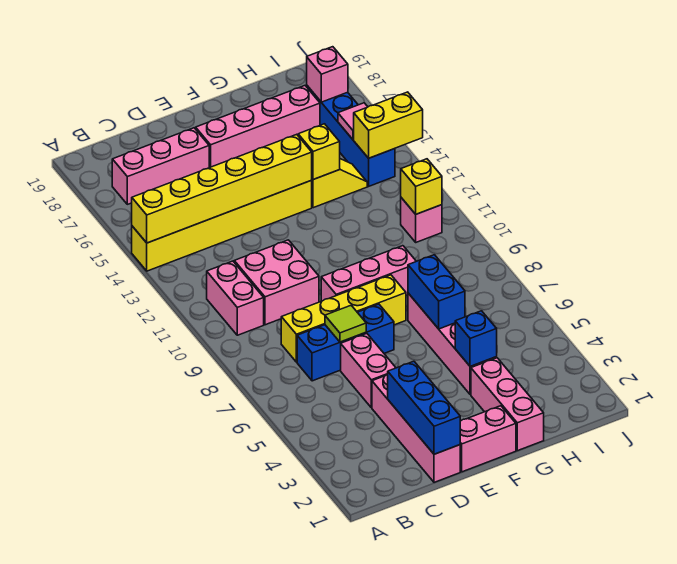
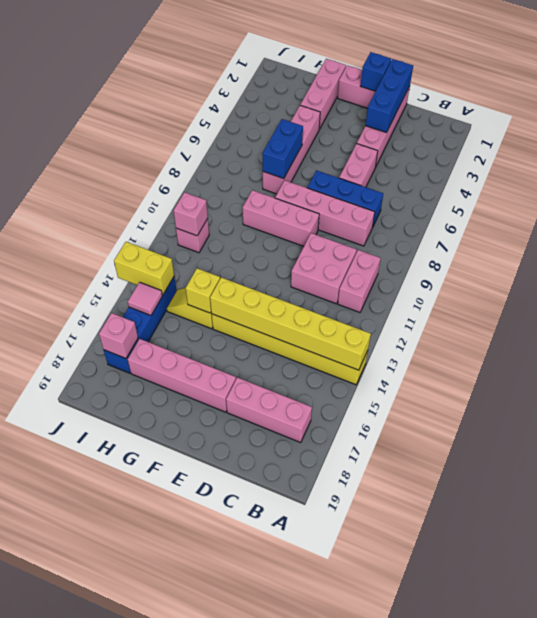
yellow 1x4 brick [281,275,406,362] -> pink 1x4 brick [275,180,375,246]
lime 1x1 tile [325,306,366,342] -> none
blue 1x1 brick [455,311,497,367] -> blue 1x1 brick moved to [360,52,391,91]
yellow 1x1 brick [401,159,442,214] -> pink 1x1 brick [174,192,208,236]

